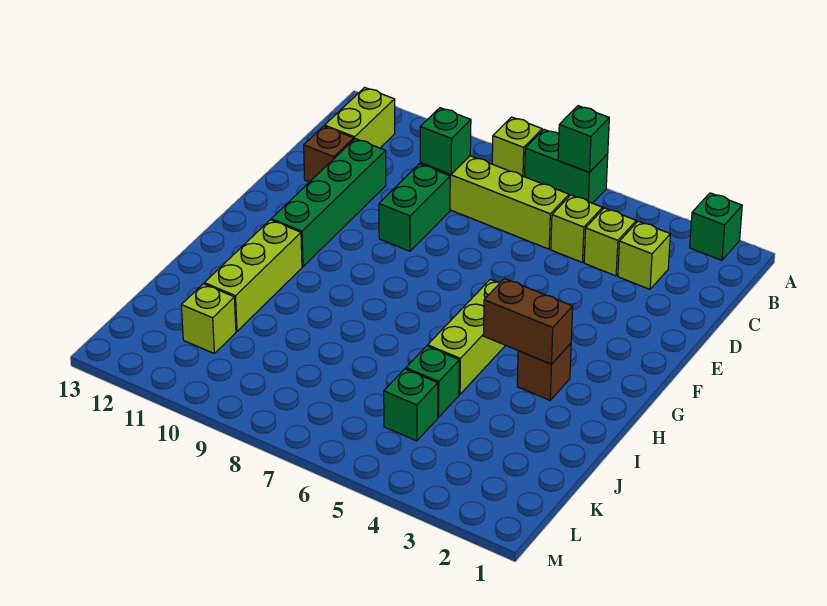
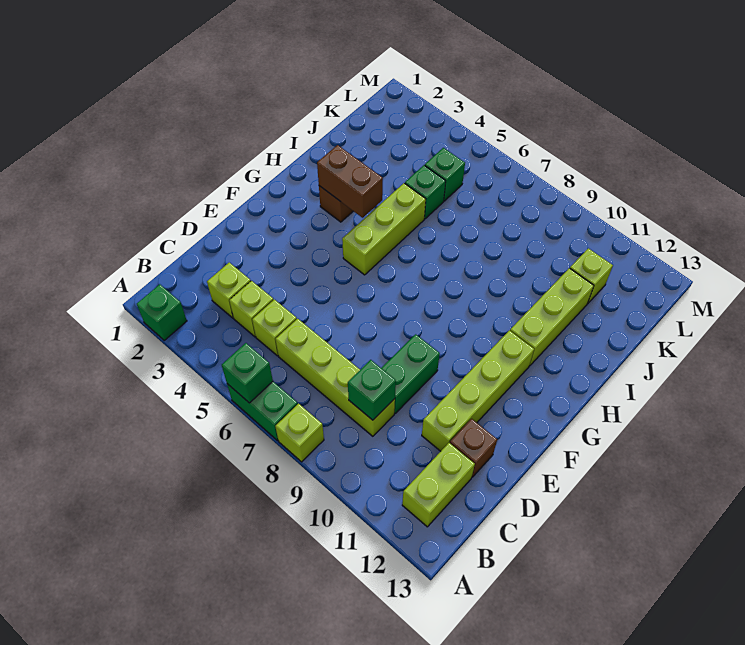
green 1x4 brick [271,139,386,267] -> lime 1x4 brick [422,330,534,451]

